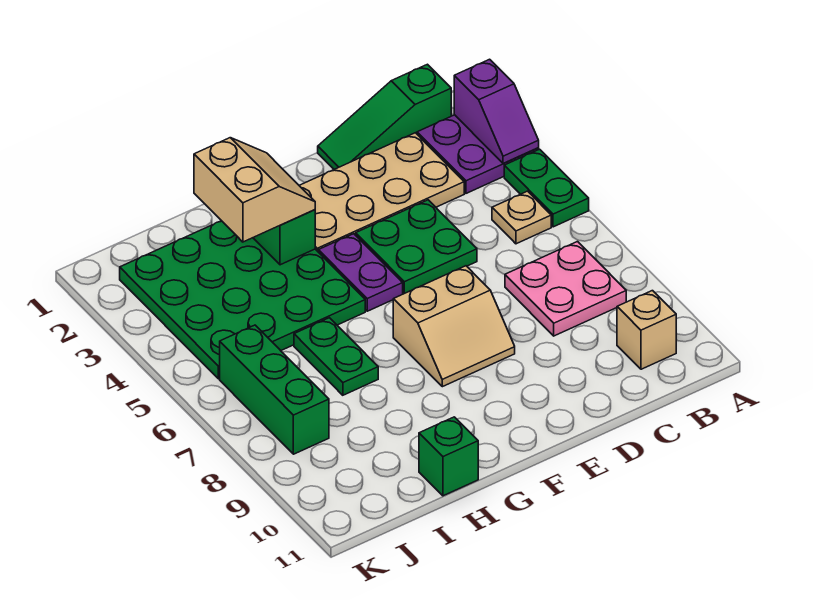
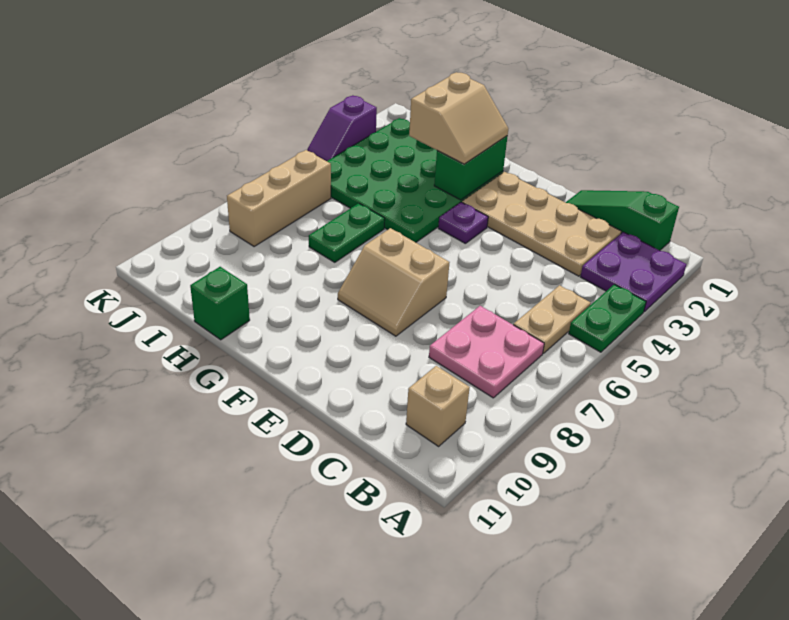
purple 1x2 slope [454,59,539,163] -> purple 1x2 slope moved to [307,95,377,161]
tan 1x1 plate [492,191,551,244] -> tan 1x2 plate [514,285,591,354]
green 2x2 plate [356,200,477,294] -> none
purple 1x2 plate [318,234,403,311] -> purple 1x1 plate [438,202,488,244]
green 1x3 brick [220,325,329,454] -> tan 1x3 brick [227,150,331,247]

